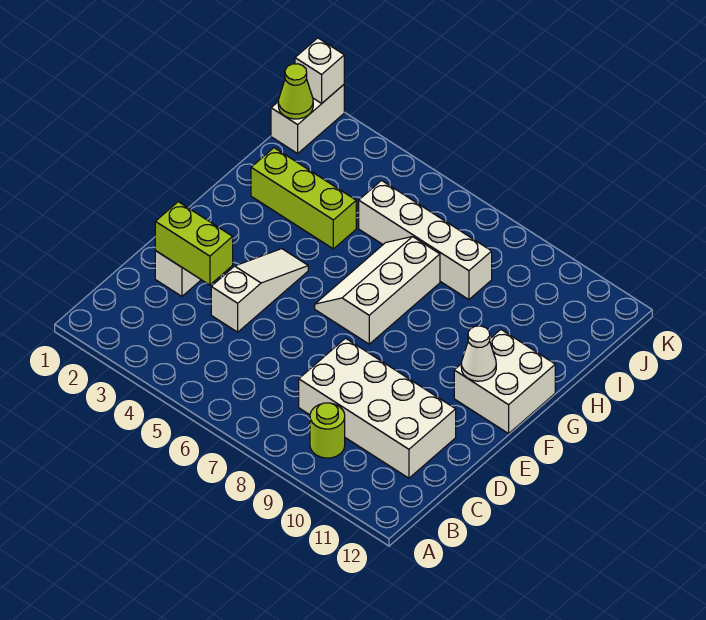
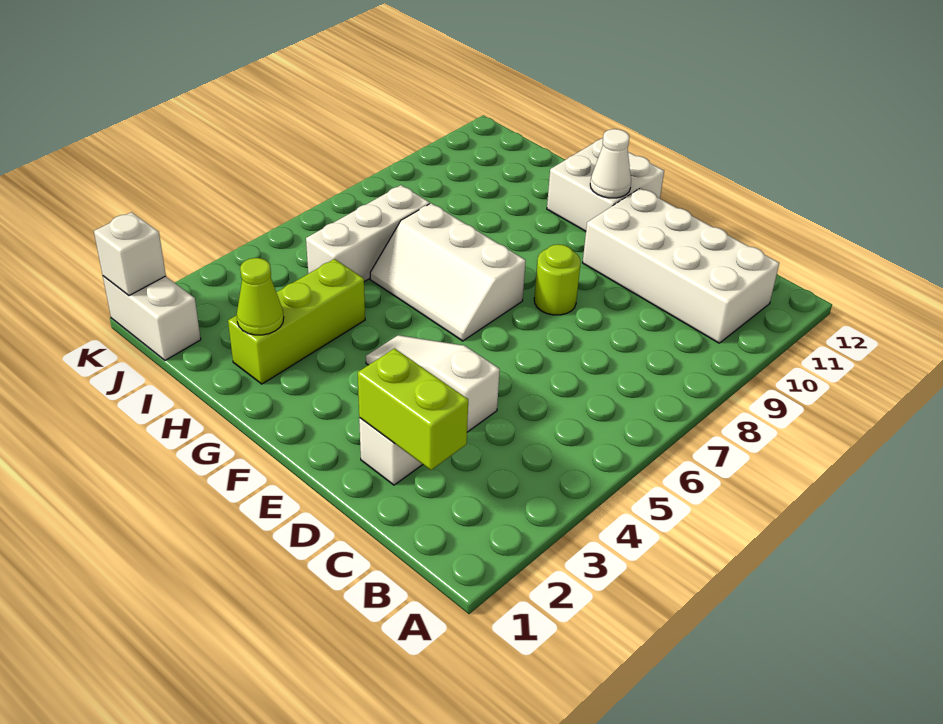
lime 1x1 round brick [310,403,345,458] -> lime 1x1 round brick moved to [534,244,581,315]
white 2x4 brick [299,338,456,478] -> white 2x4 brick turned to [583,188,779,343]
lime 1x2 brick [155,202,233,285] -> lime 1x2 brick turned to [358,348,468,470]
white 1x4 brick [359,180,492,300] -> white 1x3 brick [306,185,430,282]
lime 1x1 cone [278,64,313,119] -> lime 1x1 cone moved to [237,258,284,335]

